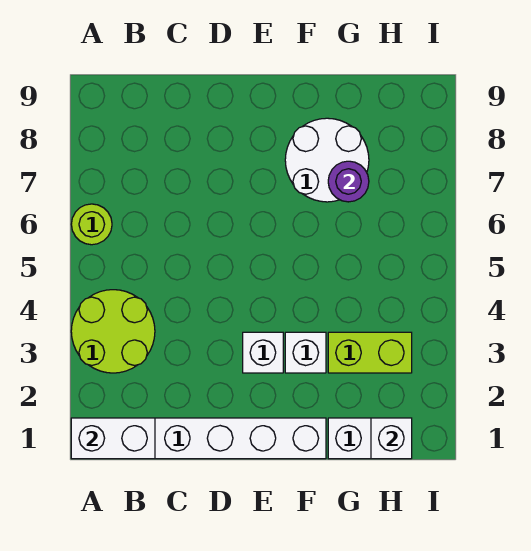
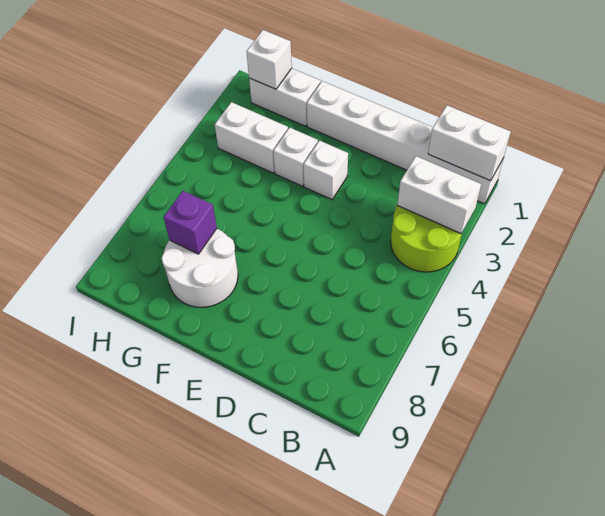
none -> white 1x2 brick [397,156,481,233]
lime 1x1 round brick [71,204,112,245] -> none
lime 1x2 brick [328,332,412,373] -> white 1x2 brick [215,102,288,173]
purple 1x1 round brick [328,161,369,202] -> purple 1x1 brick [164,191,217,254]

